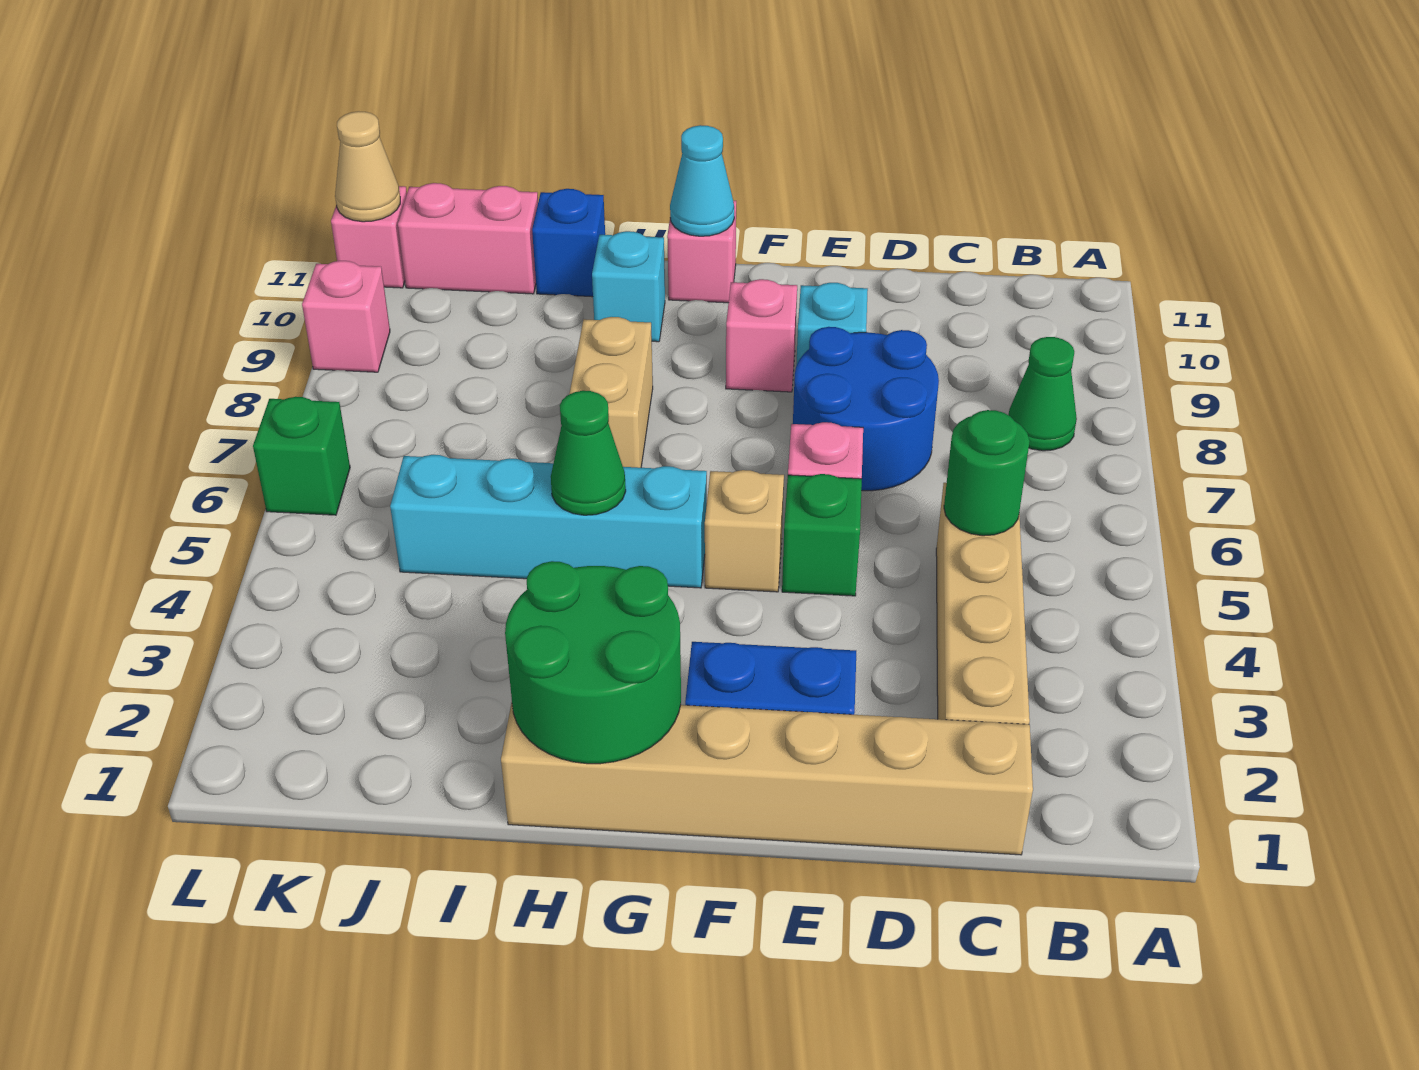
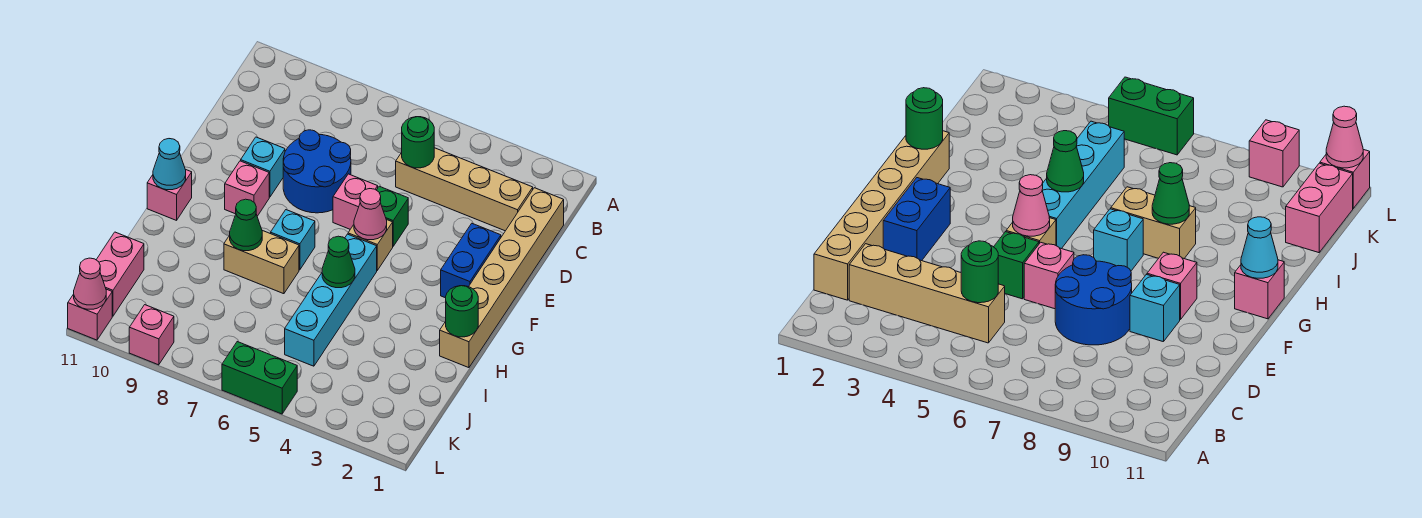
green 1x1 cone [1008,337,1077,451] -> green 1x1 cone moved to [230,199,262,251]
none -> pink 1x1 cone [354,189,387,240]
green 2x2 round brick [505,561,681,764] -> green 1x1 round brick [446,286,478,337]
cyan 1x1 brick [592,231,665,342] -> cyan 1x1 brick moved to [271,210,315,270]
blue 1x1 brick [532,189,605,297] -> none
green 1x1 brick [253,397,350,515] -> green 1x2 brick [222,342,297,414]
tan 1x1 cone [335,111,400,222] -> pink 1x1 cone [74,258,106,309]

